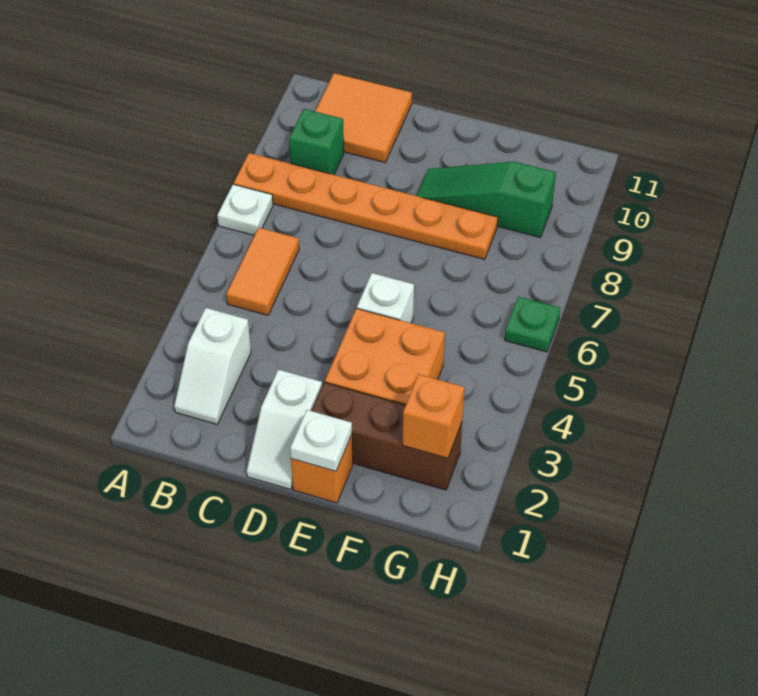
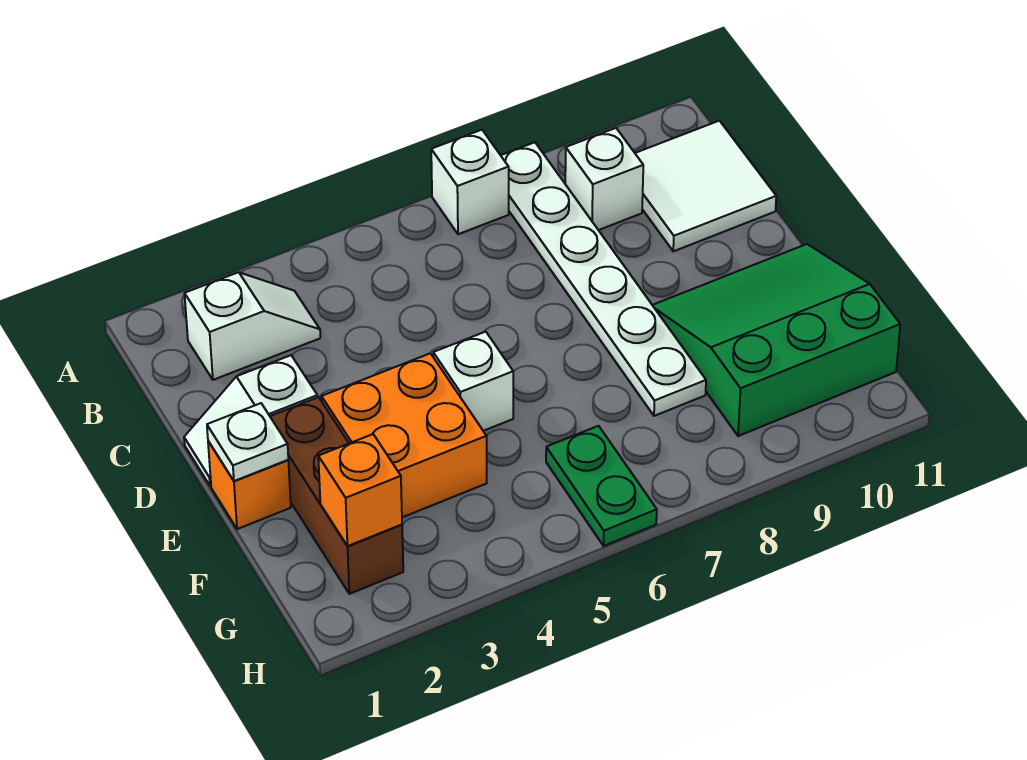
white 1x1 plate [217,184,273,235] -> white 1x1 brick [431,130,509,234]
orange 1x6 plate [234,153,498,259] -> white 1x6 plate [501,142,706,416]
white 1x2 slope [174,308,251,424] -> white 1x2 slope turned to [185,272,320,380]
orange 1x2 tile [226,228,299,315] -> none
green 1x1 brick [289,109,344,175] -> white 1x1 brick [565,128,643,230]
orange 2x2 tile [315,73,412,162] -> white 2x2 tile [635,121,776,251]
green 1x3 slope [417,162,556,237] -> green 3x3 slope [653,244,900,436]
green 1x1 plate [505,297,560,352] -> green 1x2 plate [546,426,657,546]

